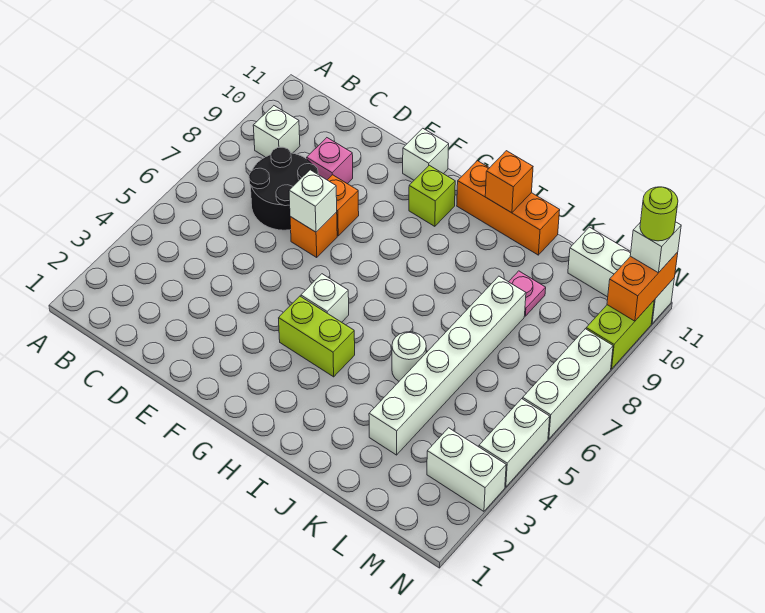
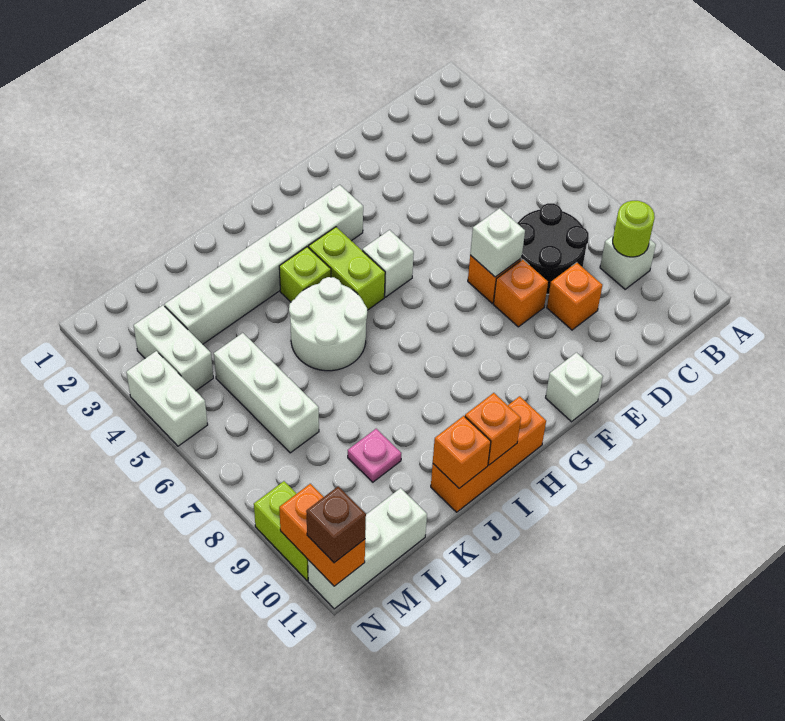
pink 1x1 brick [307,138,353,184] -> orange 1x1 brick [547,263,602,330]
lime 1x2 brick [279,296,355,377] -> lime 1x2 brick turned to [309,227,385,310]
lime 1x1 brick [409,165,455,226] -> lime 1x1 brick moved to [279,247,331,302]
white 1x1 round brick [392,332,426,381] -> white 2x2 round brick [289,277,367,371]
none -> orange 1x1 brick [433,416,491,488]
white 1x6 brick [369,276,526,455] -> white 1x6 brick turned to [165,185,363,344]
white 1x2 brick [427,428,506,511] -> white 1x2 brick turned to [134,305,213,391]
white 1x3 brick [523,329,613,439] -> white 1x3 brick moved to [214,333,319,453]
white 1x1 brick [630,222,681,273] -> brown 1x1 brick [306,486,366,563]
lime 1x1 round brick [640,187,678,241] -> lime 1x1 round brick moved to [613,201,655,257]

